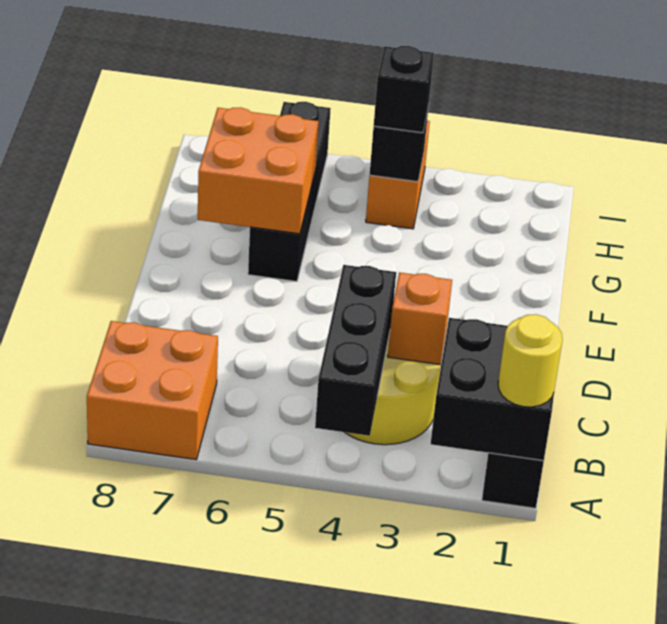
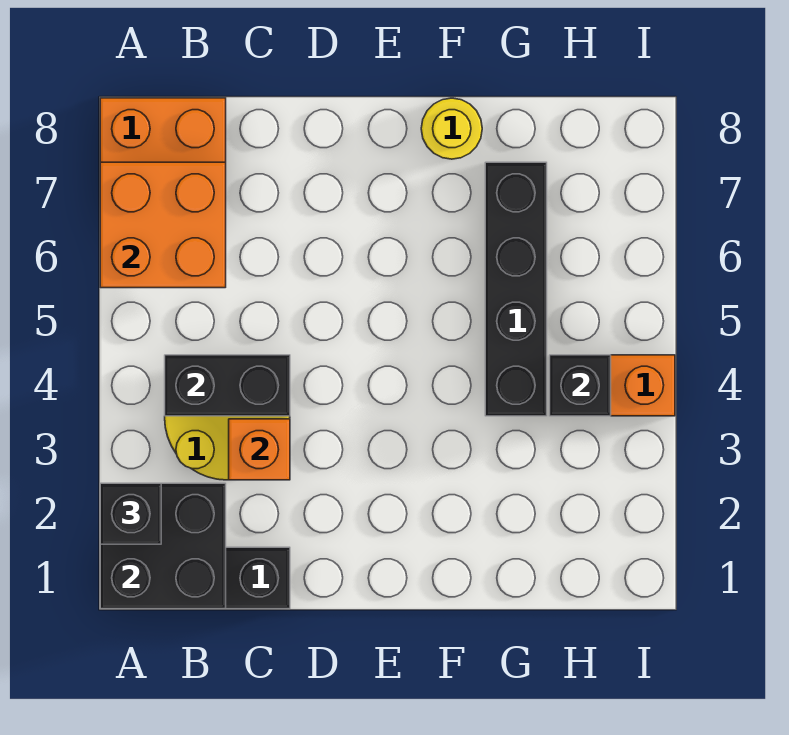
yellow 1x1 round brick [498,314,563,407] -> yellow 1x1 round brick moved to [421,98,482,159]
black 1x3 brick [315,265,396,436] -> black 1x2 brick [165,355,290,416]
black 1x4 brick [248,102,331,281] -> black 1x4 brick turned to [485,162,547,416]
orange 2x2 brick [198,107,319,234] -> orange 2x2 brick moved to [100,162,226,288]
black 1x1 brick [374,46,434,133] -> black 1x1 brick moved to [100,483,161,544]

